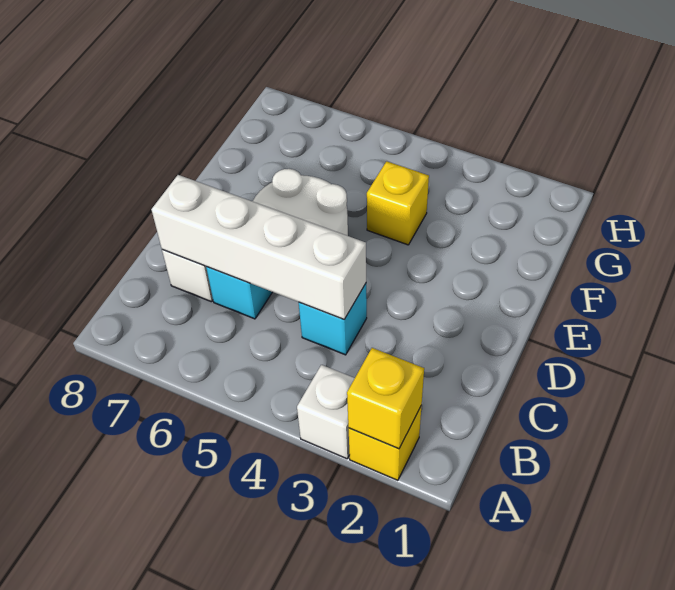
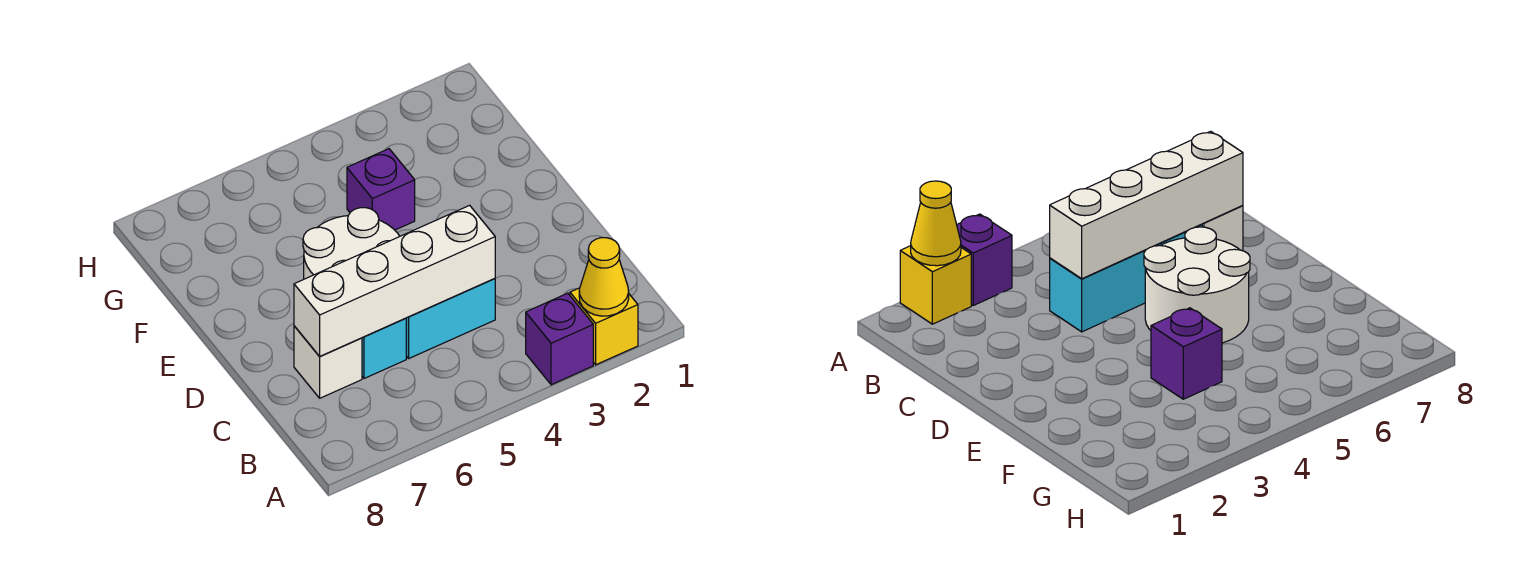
yellow 1x1 brick [347,348,424,449] -> yellow 1x1 cone [579,238,629,316]
white 1x1 brick [297,365,355,459] -> purple 1x1 brick [526,293,593,385]
cyan 1x1 brick [299,284,367,355] -> cyan 1x2 brick [406,278,495,358]
yellow 1x1 brick [367,161,429,245] -> purple 1x1 brick [347,149,415,230]

